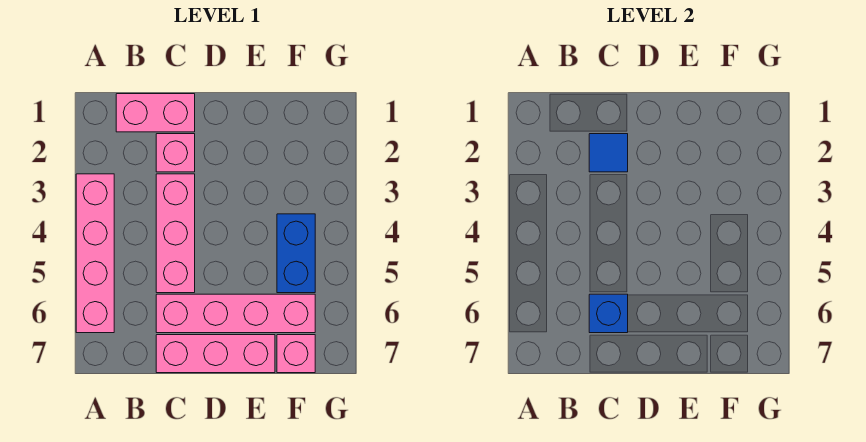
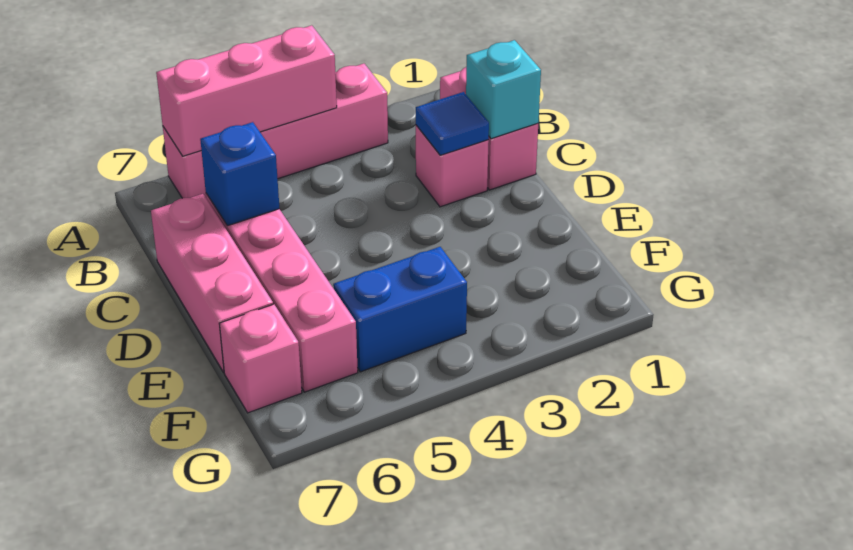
none -> cyan 1x1 brick [466,40,541,139]
pink 1x3 brick [156,174,195,293] -> pink 1x3 brick moved to [156,25,337,156]

